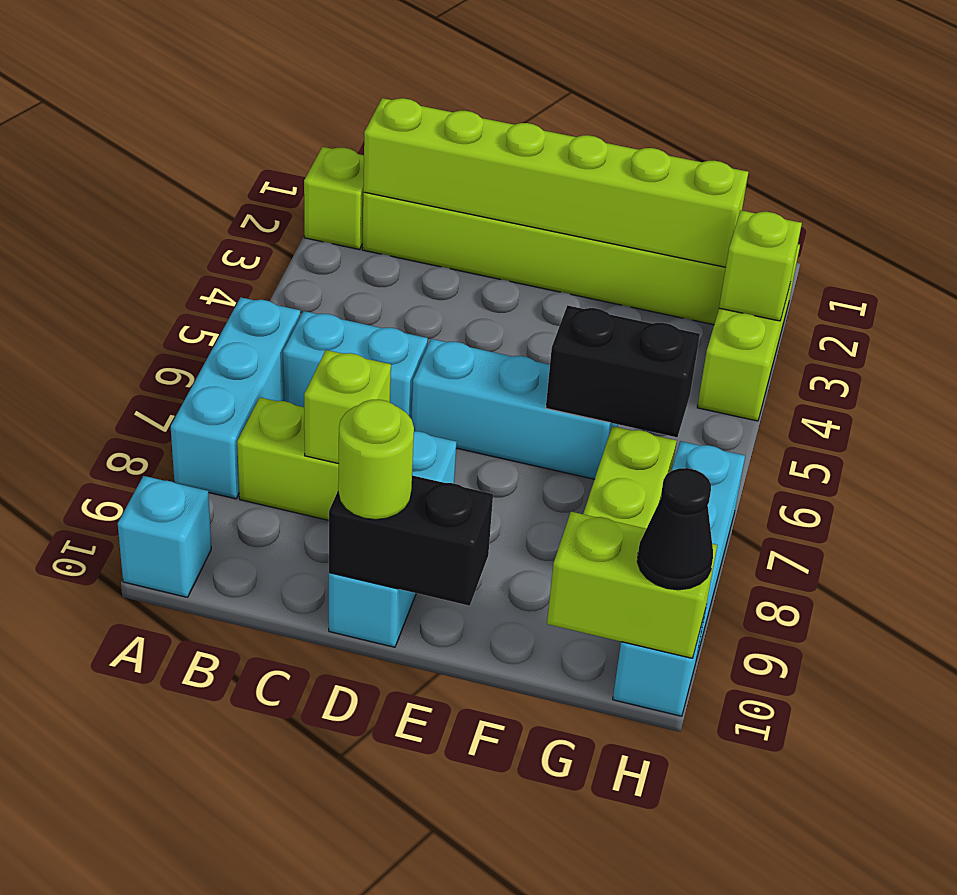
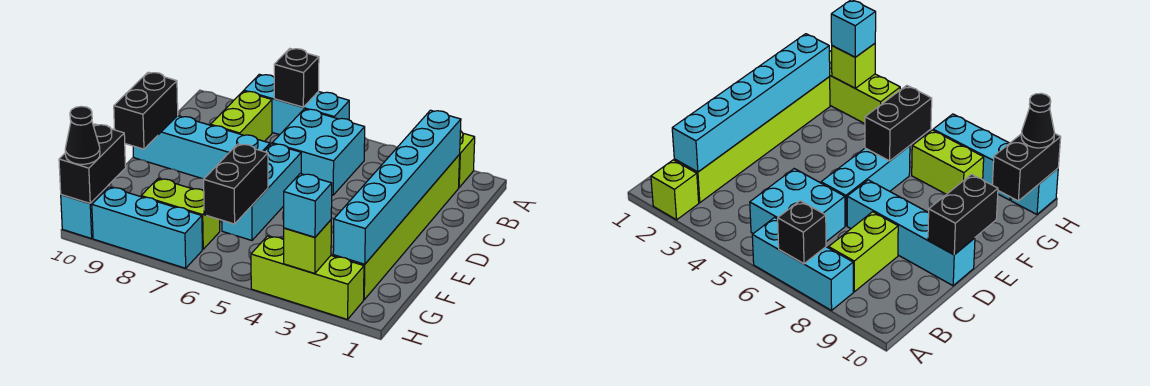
none -> black 1x1 brick [274,49,319,107]
cyan 1x1 brick [118,476,211,597] -> cyan 1x1 brick moved to [284,174,332,237]
lime 1x6 brick [363,98,748,267] -> cyan 1x6 brick [333,110,461,264]
cyan 1x2 brick [283,311,428,418] -> cyan 2x2 brick [272,109,365,195]
lime 1x1 brick [304,350,391,464] -> none
cyan 1x3 brick [329,431,456,647] -> cyan 1x4 brick [133,116,270,179]
lime 1x1 round brick [338,400,414,520] -> none
lime 1x2 brick [547,512,717,658] -> black 1x2 brick [59,124,126,203]

